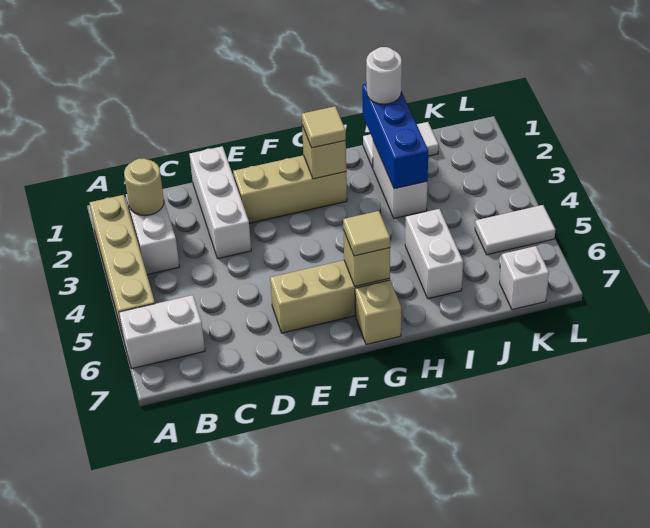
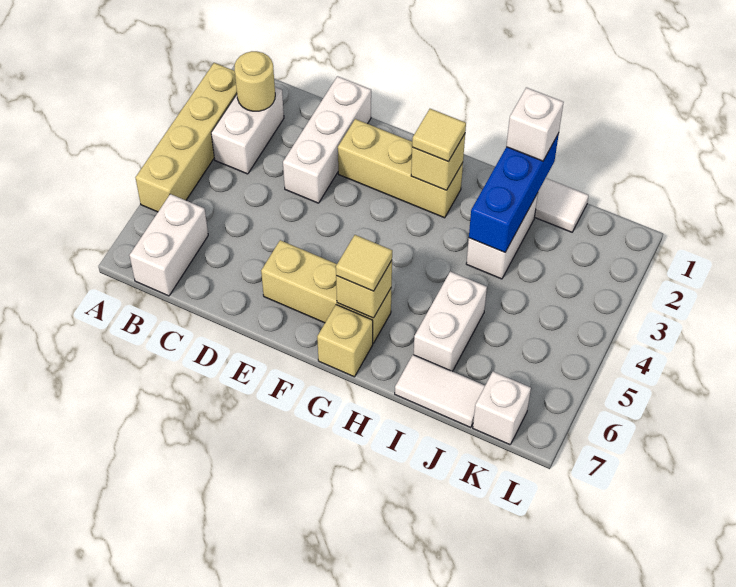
white 1x2 brick [119,295,205,368] -> white 1x2 brick turned to [129,194,208,296]
white 1x1 round brick [366,47,402,104] -> white 1x1 brick [506,87,564,161]
white 1x2 tile [475,205,555,255] -> white 1x2 tile moved to [395,355,485,428]

